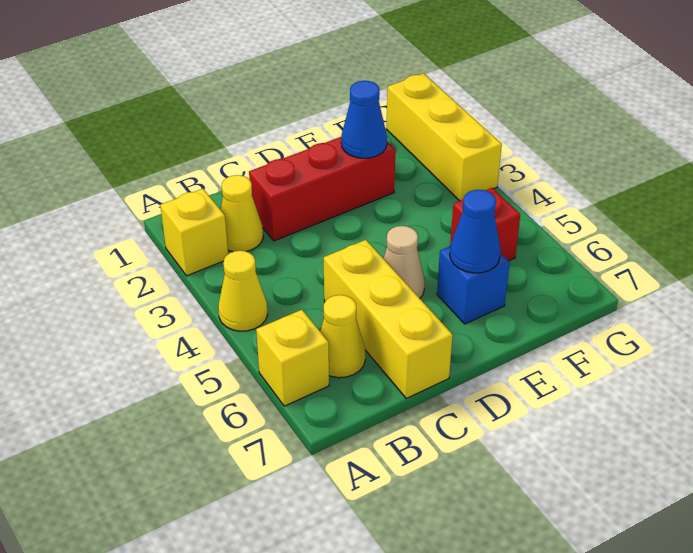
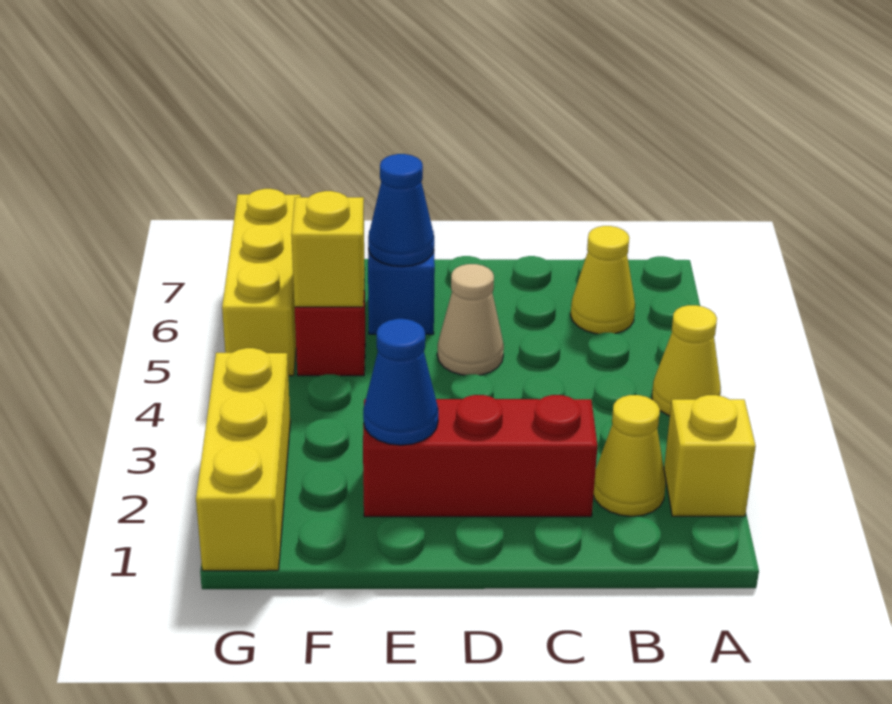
yellow 1x1 brick [256,310,329,406] -> yellow 1x1 brick moved to [291,191,365,307]
yellow 1x3 brick [324,240,453,398] -> yellow 1x3 brick moved to [222,189,301,376]

